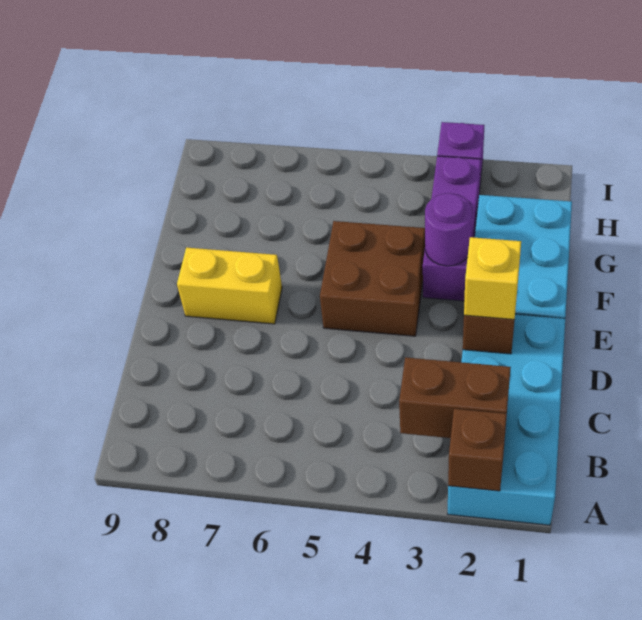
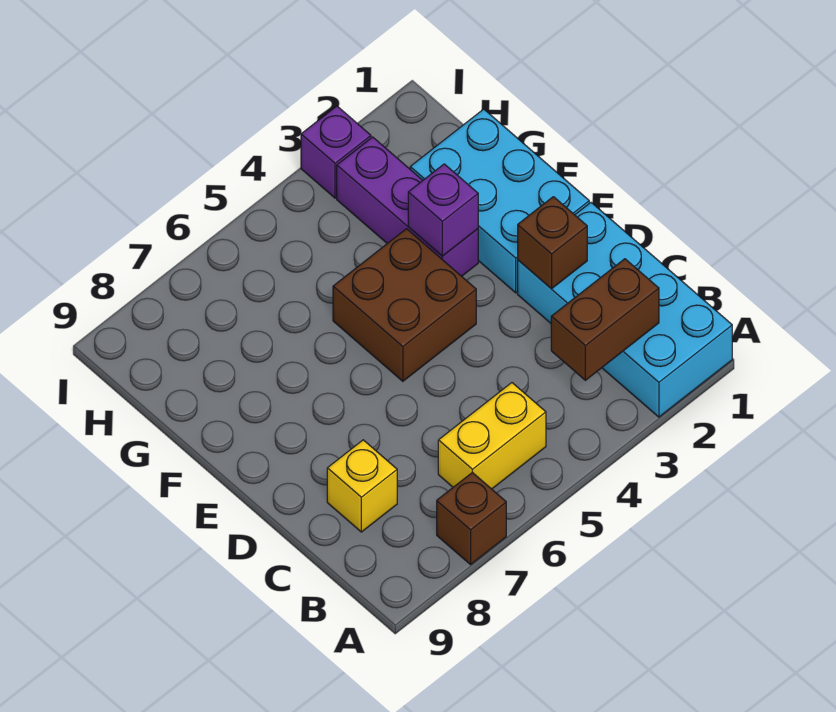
brown 1x1 brick [448,409,507,491] -> brown 1x1 brick moved to [437,472,506,565]
yellow 1x1 brick [464,237,521,320] -> yellow 1x1 brick moved to [327,440,397,532]
yellow 1x2 brick [177,247,282,324] -> yellow 1x2 brick moved to [438,383,546,489]
purple 1x1 round brick [425,193,473,266] -> purple 1x1 brick [408,164,478,256]

